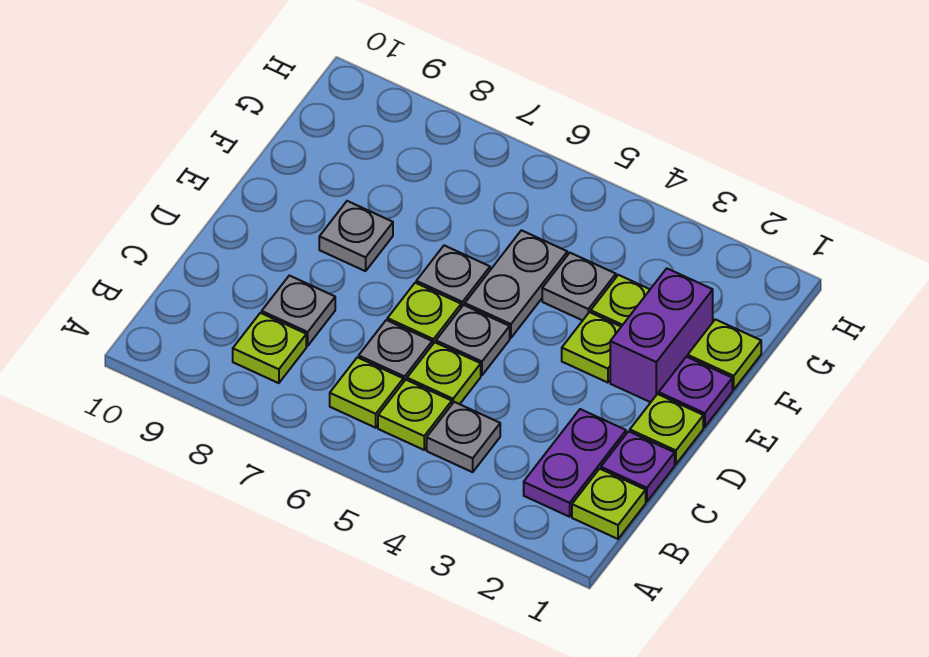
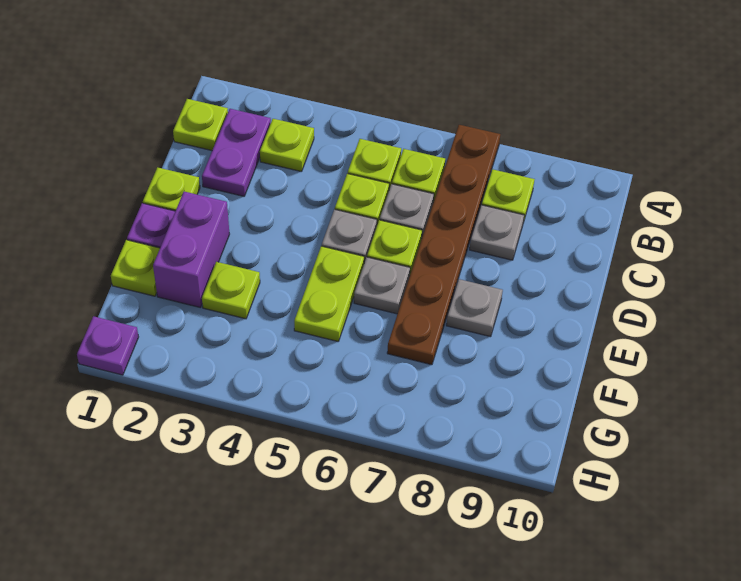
none -> brown 1x6 plate [387,125,500,365]
grey 1x1 plate [427,402,500,472] -> none
purple 1x1 plate [601,431,675,502] -> purple 1x1 plate moved to [77,316,138,375]
lime 1x1 plate [562,312,621,383] -> lime 1x1 plate moved to [260,119,314,172]
grey 1x2 plate [465,230,567,338] -> lime 1x2 plate [294,246,364,341]
grey 1x1 plate [542,253,616,320] -> none

